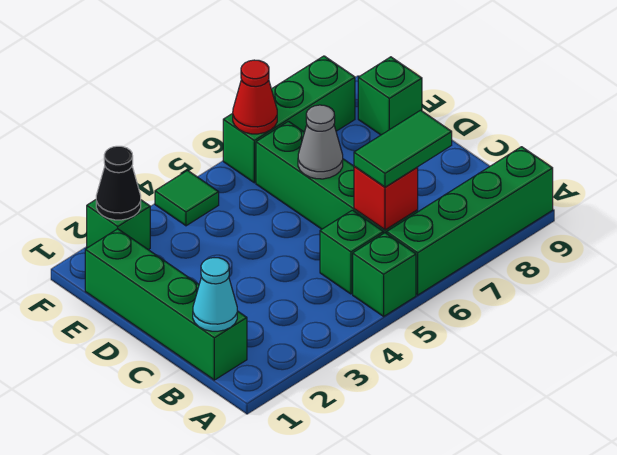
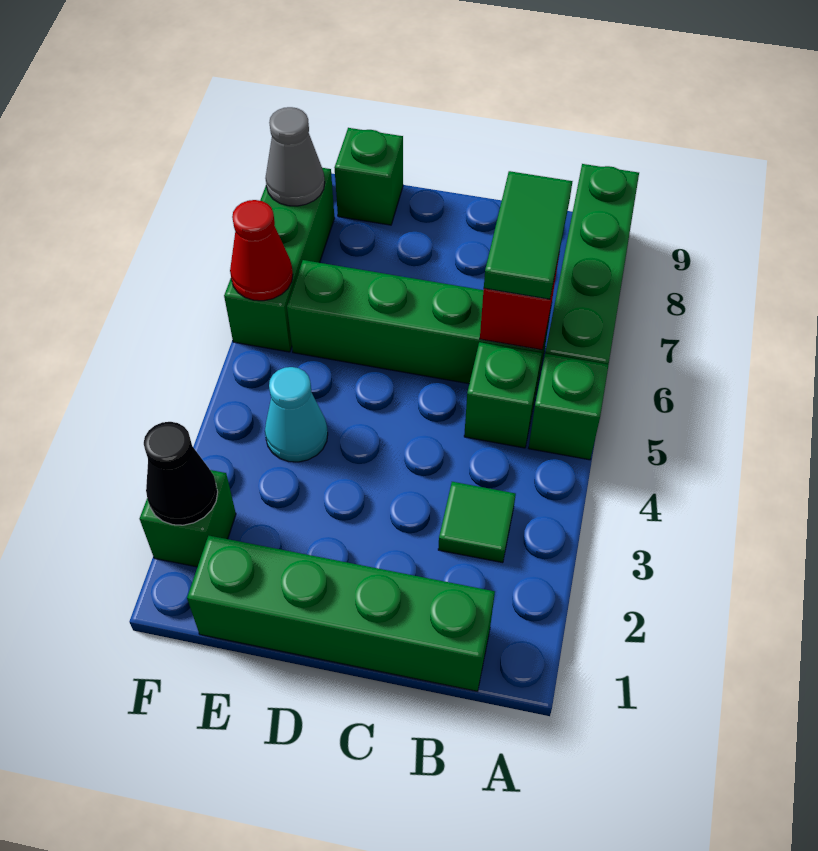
cyan 1x1 cone [193,258,237,331] -> cyan 1x1 cone moved to [265,367,328,462]
grey 1x1 cone [298,105,343,179] -> grey 1x1 cone moved to [265,107,325,206]
green 1x1 tile [155,170,219,226] -> green 1x1 tile moved to [438,482,516,563]

